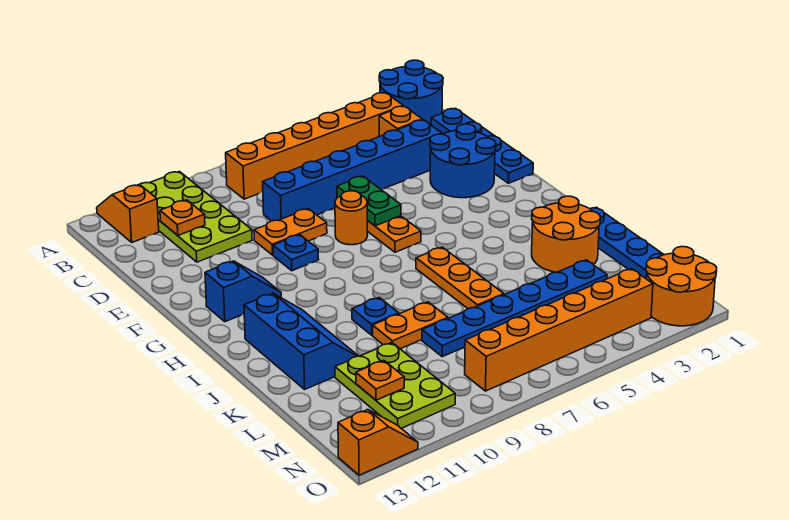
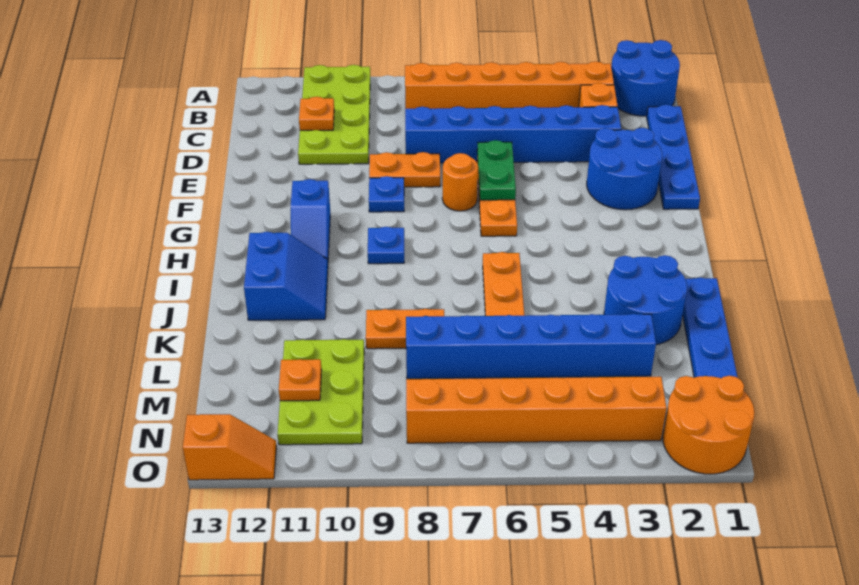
orange 1x2 slope [97,184,159,242] -> none
blue 1x2 slope [205,261,281,322] -> blue 1x2 slope turned to [291,179,330,259]
blue 2x3 slope [244,293,358,389] -> blue 2x2 slope [244,232,328,320]
orange 2x2 round brick [532,196,600,272] -> blue 2x2 round brick [604,255,687,345]
blue 1x1 plate [352,298,399,335] -> blue 1x1 plate moved to [368,227,404,264]
blue 1x6 plate [422,260,607,357] -> blue 1x6 brick [406,314,656,379]

